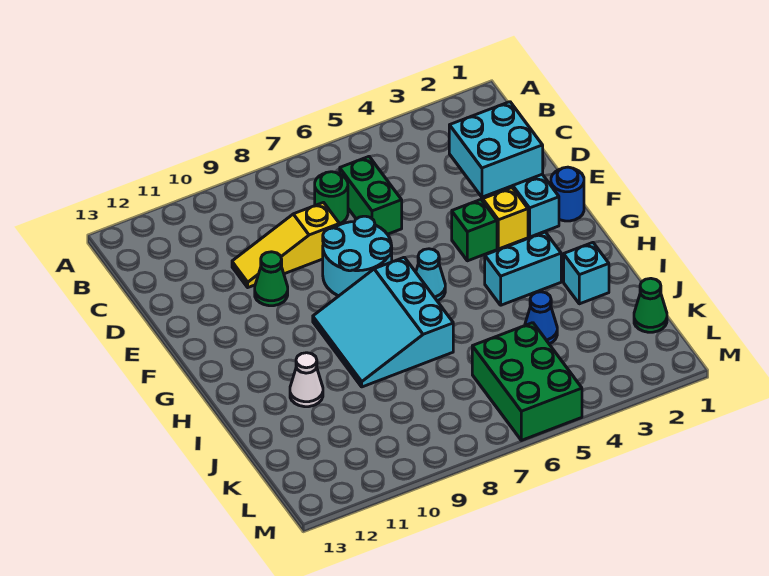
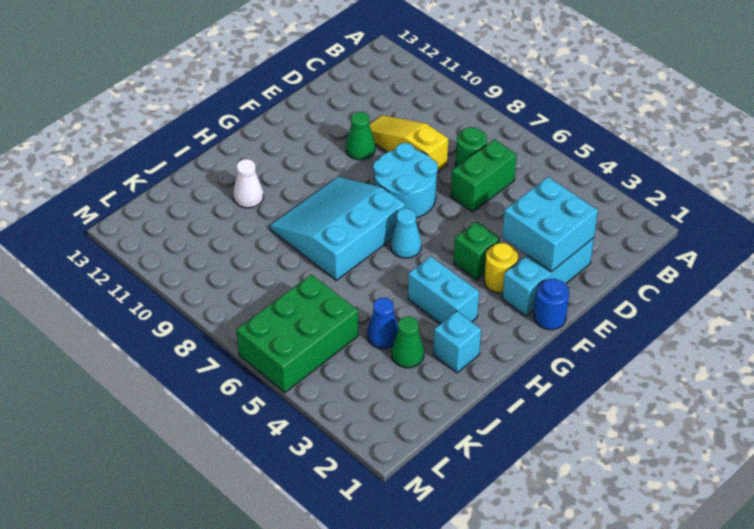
yellow 1x1 brick [483,188,528,249] -> yellow 1x1 round brick [484,243,518,293]
green 1x1 cone [634,278,667,332] -> green 1x1 cone moved to [392,317,424,368]

